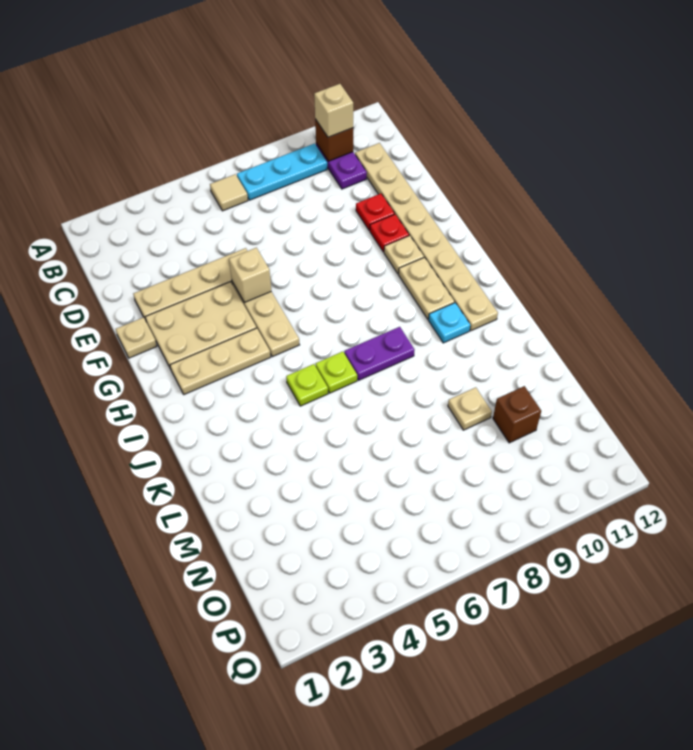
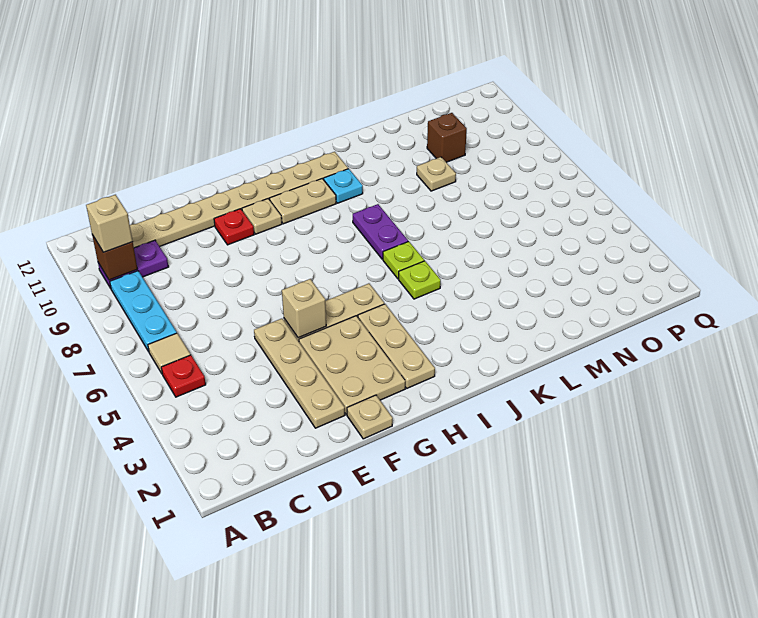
red 1x1 plate [356,194,395,231] -> red 1x1 plate moved to [161,355,206,397]

